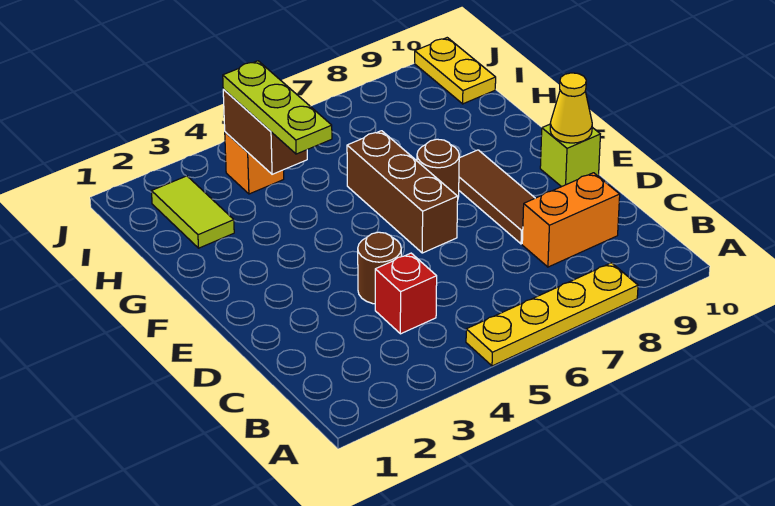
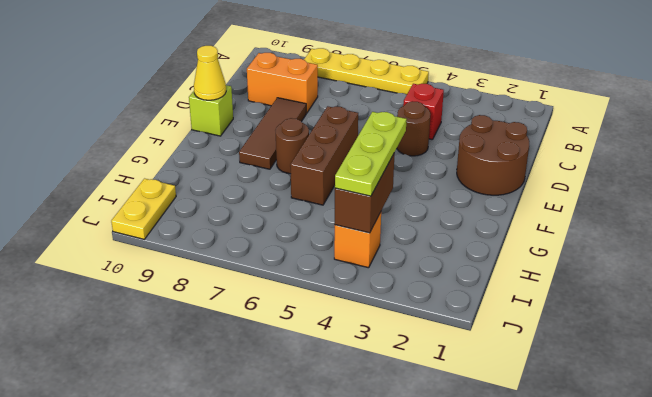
none -> brown 2x2 round brick [457,115,529,195]
lime 1x2 tile [151,176,234,248] -> none

